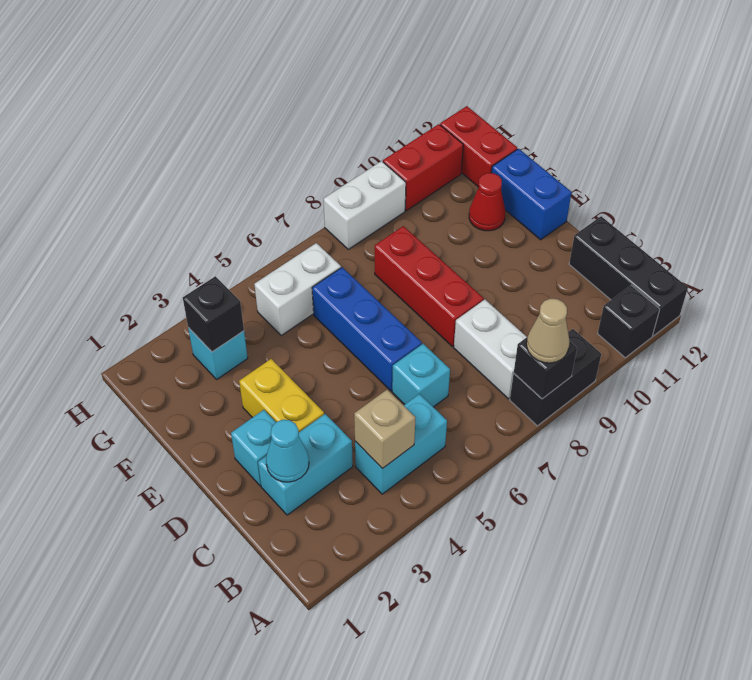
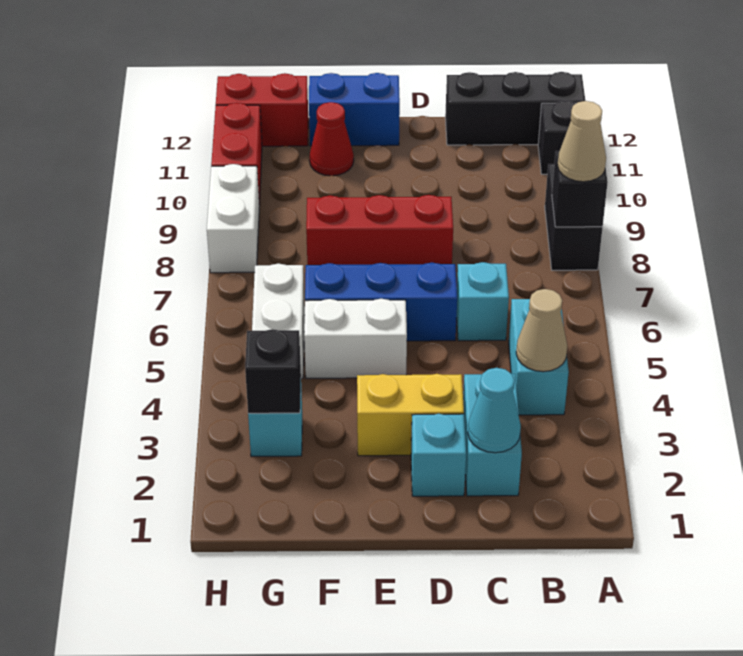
tan 1x1 brick [354,390,415,469] -> tan 1x1 cone [516,289,567,372]
white 1x2 brick [454,300,527,399] -> white 1x2 brick moved to [304,299,407,378]

